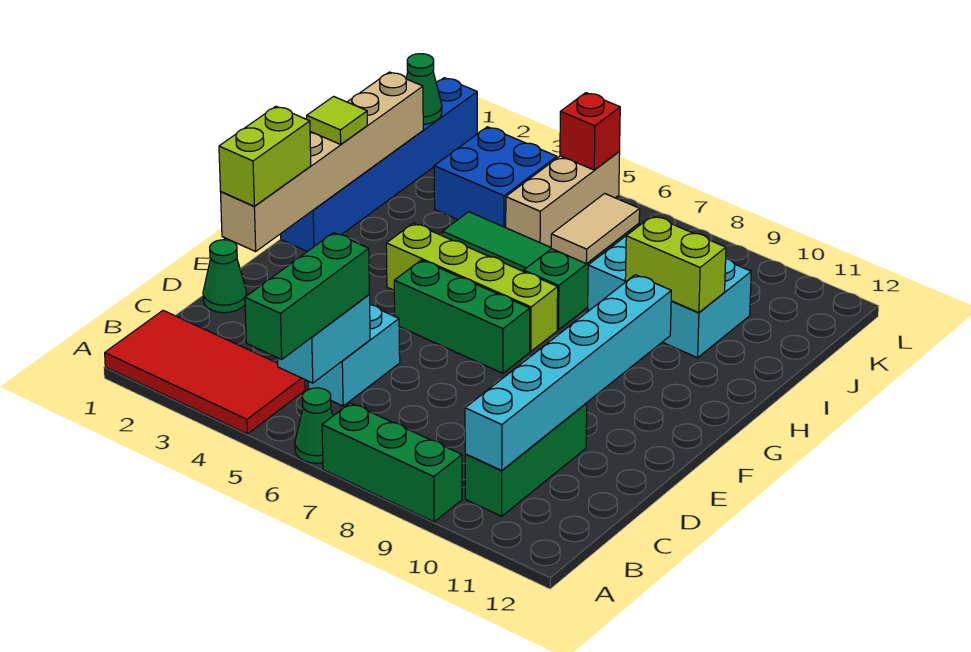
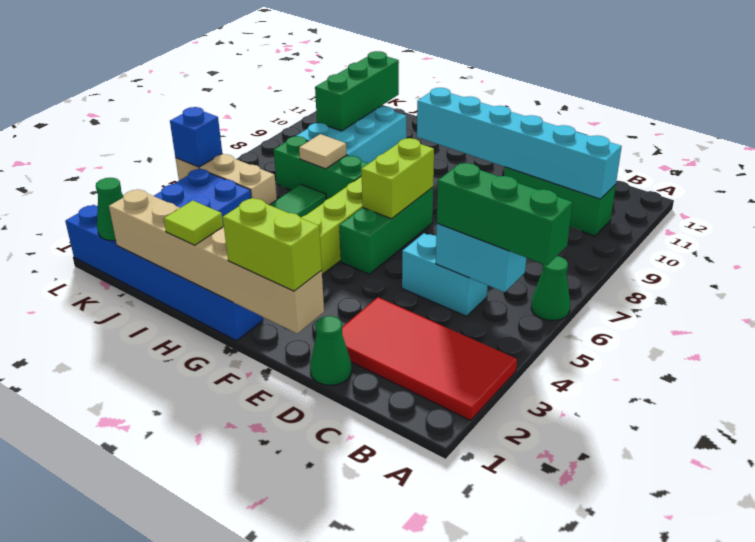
red 2x4 tile [105,310,305,434] -> red 2x4 tile turned to [342,297,517,420]
green 1x3 brick [322,403,462,522] -> green 1x3 brick moved to [315,51,399,131]
tan 1x2 tile [551,193,640,263] -> tan 1x1 tile [299,134,347,169]
lime 1x2 brick [625,216,726,313] -> lime 1x2 brick moved to [361,138,434,219]
red 1x1 brick [560,93,620,170] -> blue 1x1 brick [170,107,222,167]

